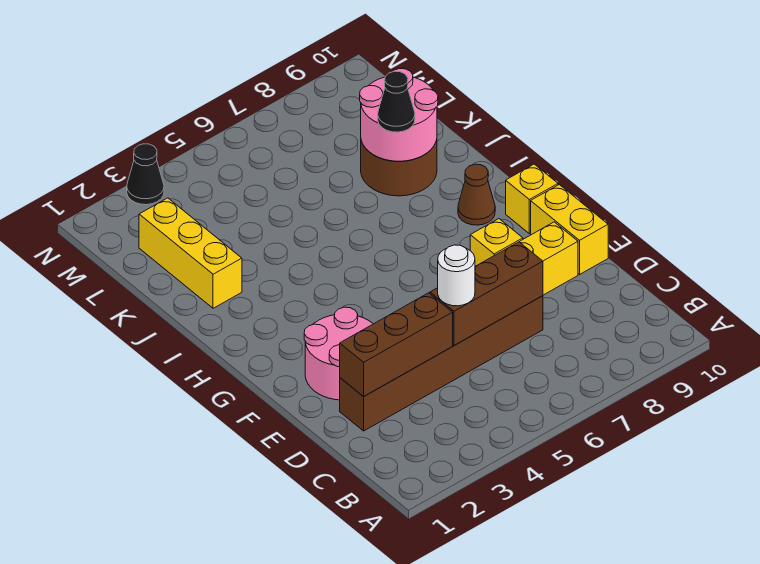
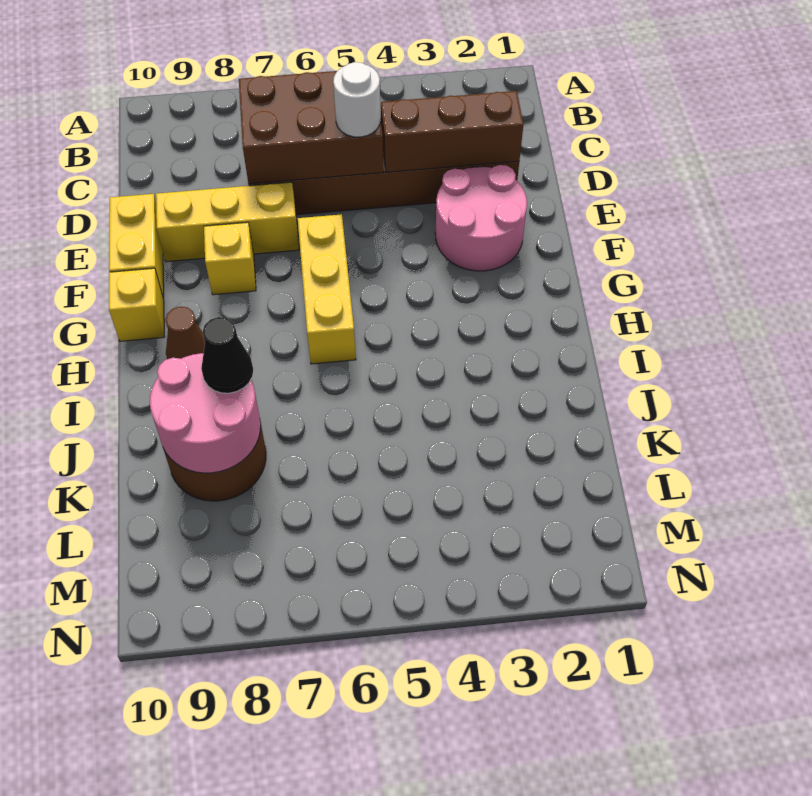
brown 1x3 brick [430,242,543,345] -> brown 2x3 brick [239,68,384,184]
yellow 1x3 brick [139,198,242,308] -> yellow 1x3 brick moved to [298,214,356,364]
black 1x1 cone [127,144,164,205] -> none

